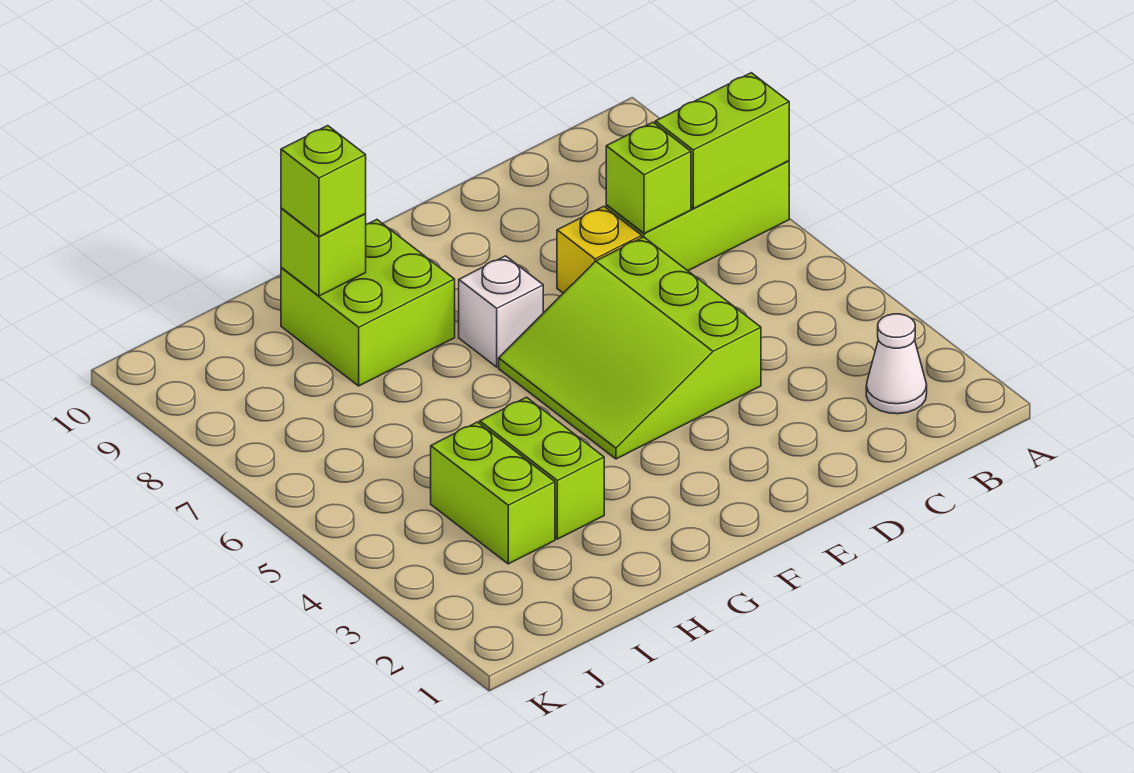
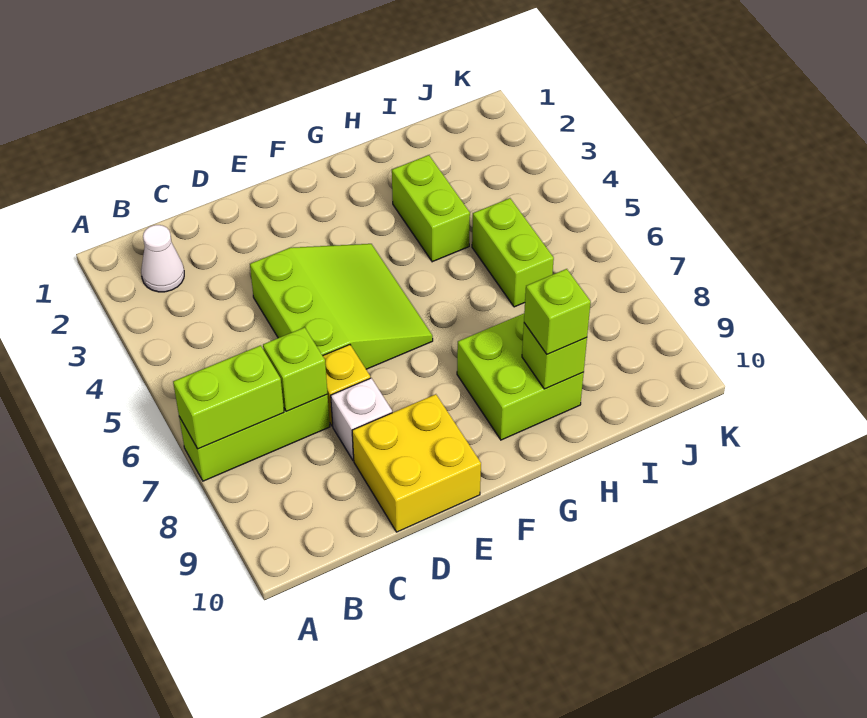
none -> yellow 2x2 brick [352,394,481,532]
white 1x1 brick [459,256,543,367] -> white 1x1 brick moved to [331,378,392,460]
lime 1x2 brick [431,422,555,564] -> lime 1x2 brick moved to [472,198,554,307]

